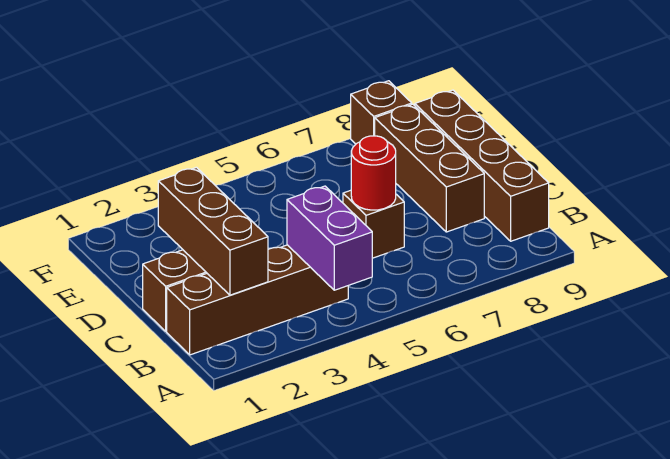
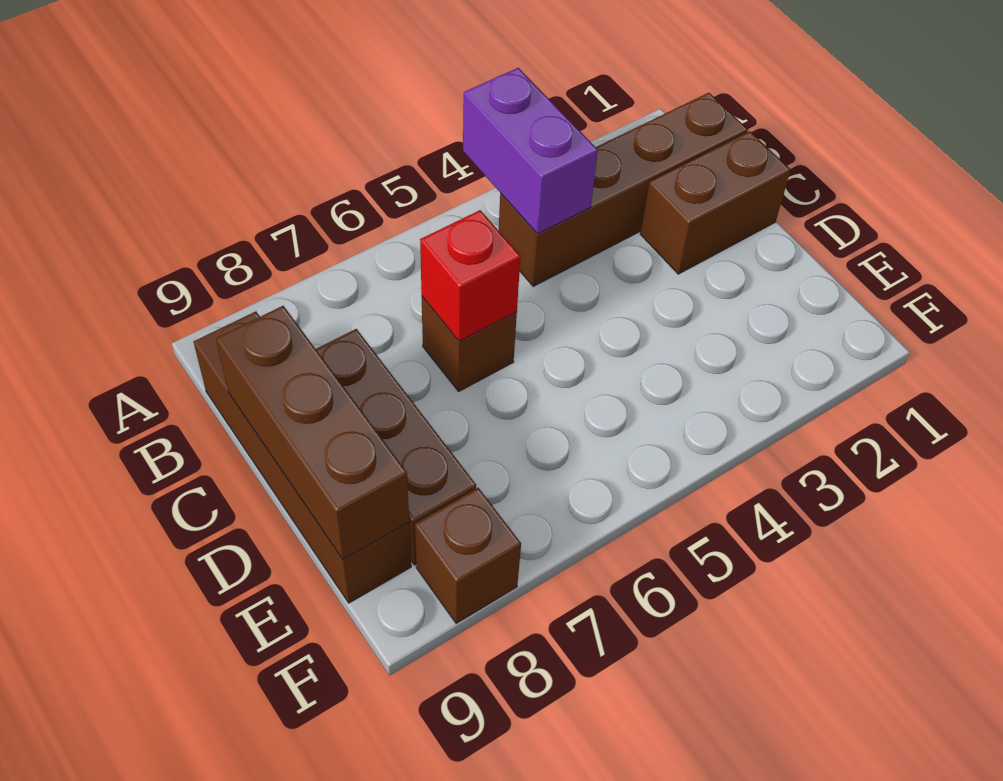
brown 1x3 brick [158,167,268,295] -> brown 1x3 brick moved to [216,306,409,559]
red 1x1 round brick [351,136,396,210] -> red 1x1 brick [420,210,521,341]

